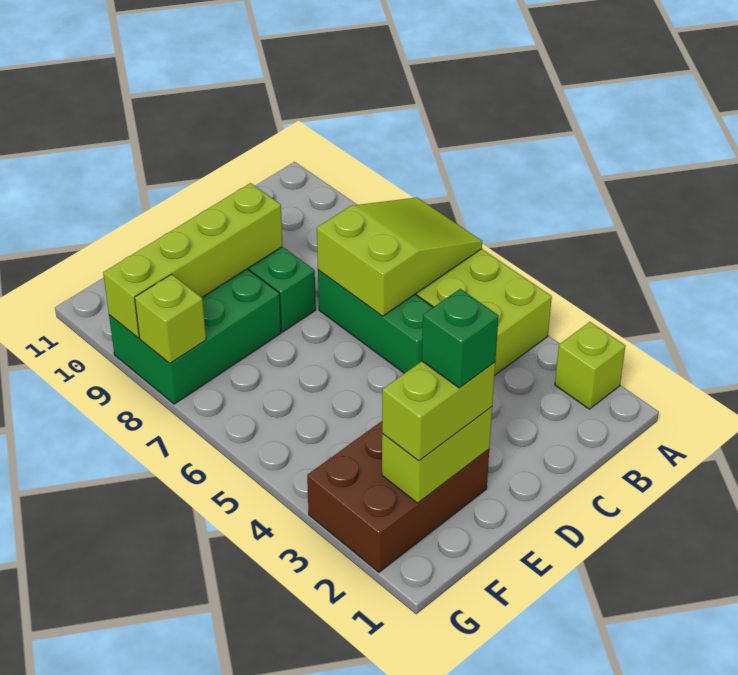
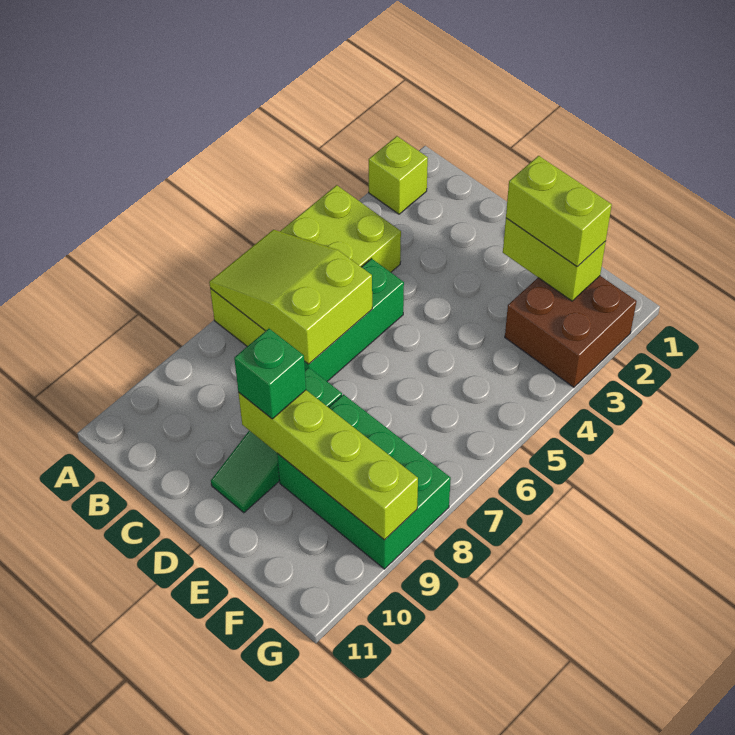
brown 2x3 brick [307,421,489,572] -> brown 2x2 brick [505,276,637,387]
green 1x1 brick [422,289,499,388] -> green 1x1 brick moved to [234,329,306,419]
lime 1x1 brick [135,274,206,363] -> none

